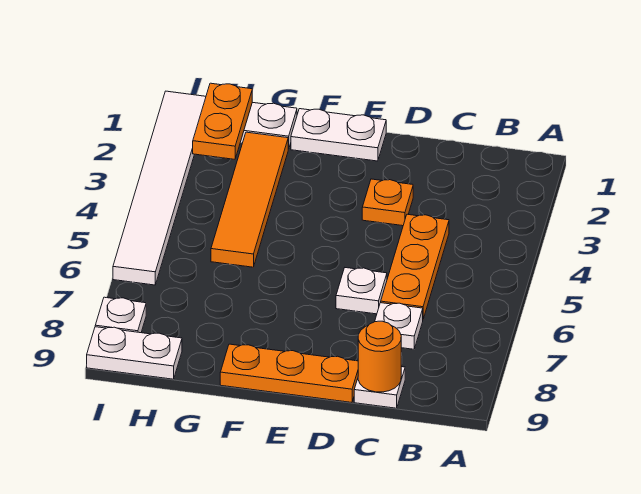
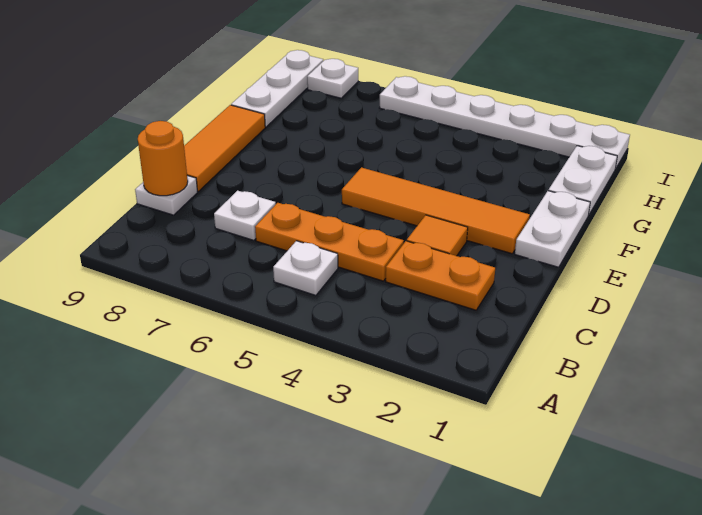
orange 1x1 plate [362,179,413,226] -> orange 1x1 tile [407,215,468,256]
white 1x1 plate [336,268,387,314] -> white 1x1 plate moved to [273,241,338,295]
orange 1x3 plate [220,344,358,402] -> orange 1x3 tile [184,105,265,191]
orange 1x4 tile [211,132,288,267] -> orange 1x4 tile moved to [342,167,530,254]
orange 1x2 plate [193,83,252,159] -> orange 1x2 plate moved to [386,241,495,310]
white 1x2 plate [87,327,182,379] -> white 1x3 plate [231,50,323,127]
white 1x6 tile [113,91,206,285] -> white 1x6 plate [380,76,630,169]

